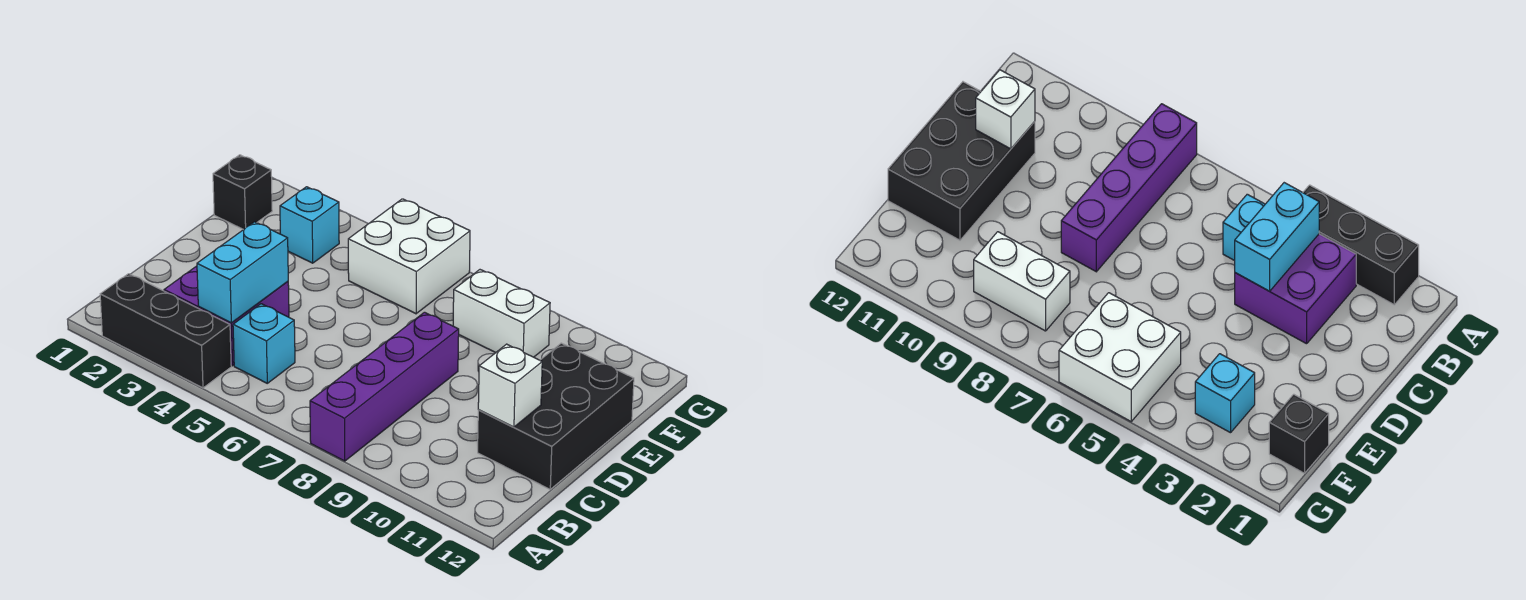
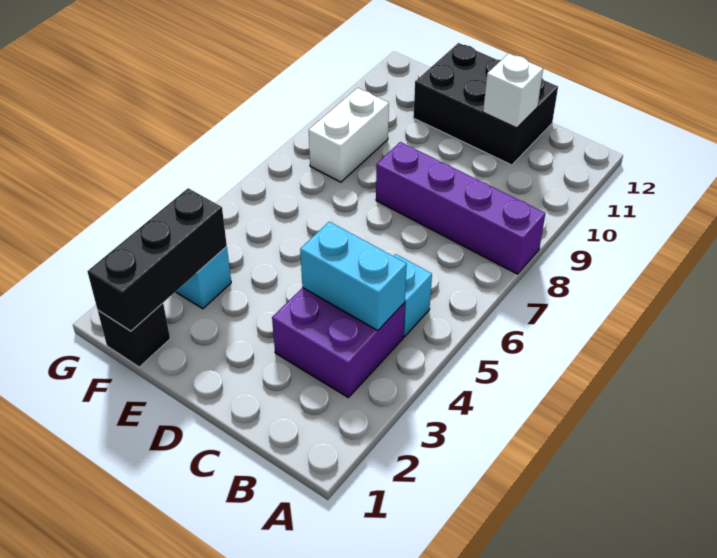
black 1x3 brick [100,274,231,388] -> black 1x3 brick moved to [87,188,227,331]
white 2x2 brick [348,199,470,314] -> none

